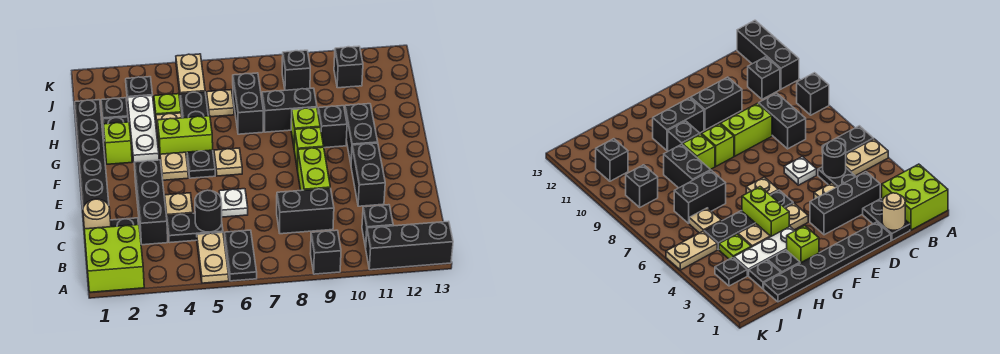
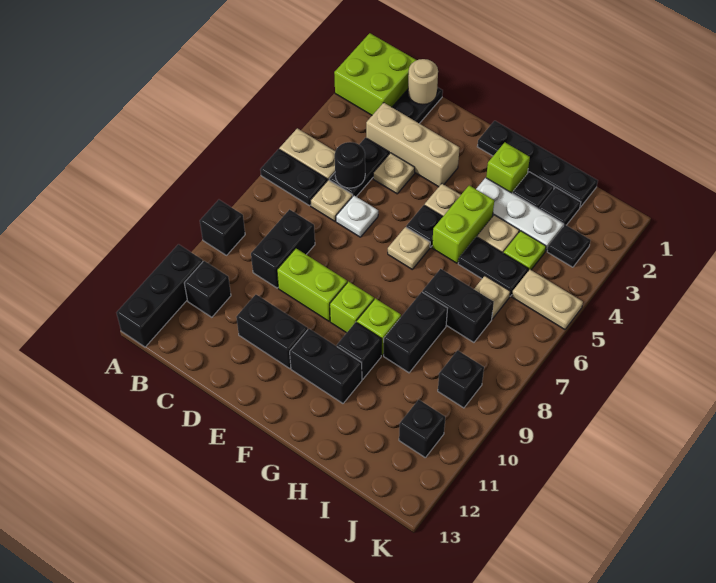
black 1x3 brick [134,160,168,245] -> tan 1x3 brick [366,103,459,187]
none -> tan 1x1 plate [311,180,353,221]
black 1x6 plate [75,100,109,207] -> black 1x4 plate [477,121,598,207]

